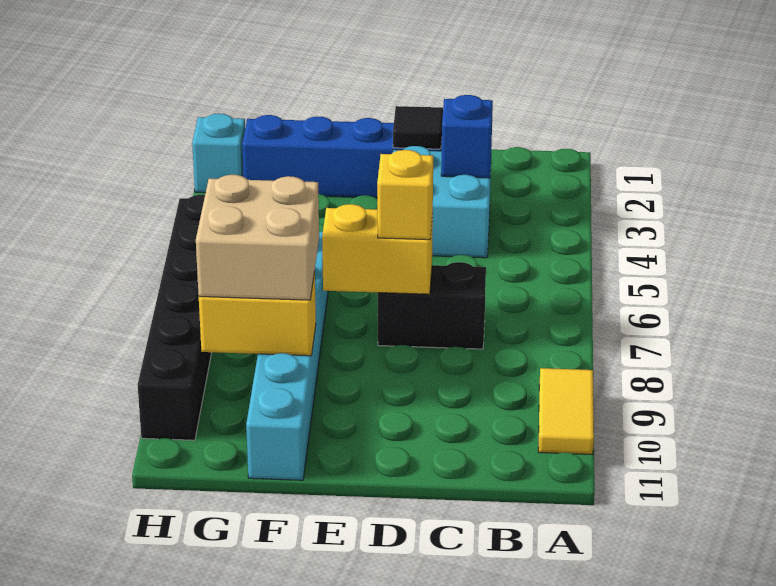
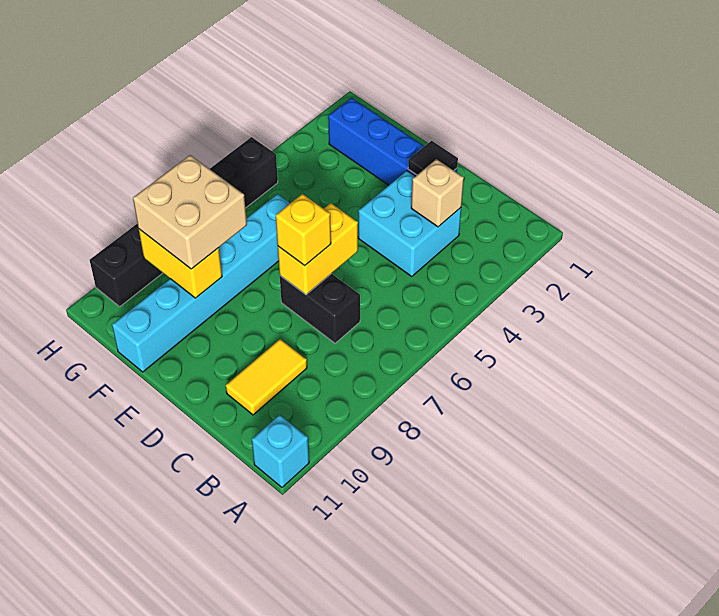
yellow 1x2 tile [538,368,594,454] -> yellow 1x2 tile moved to [226,339,307,415]
blue 1x1 brick [441,95,493,178] -> tan 1x1 brick [411,159,464,227]
yellow 1x2 brick [322,204,433,294] -> yellow 1x2 brick turned to [278,203,358,295]
cyan 1x1 brick [192,114,245,193] -> cyan 1x1 brick moved to [252,415,309,487]

